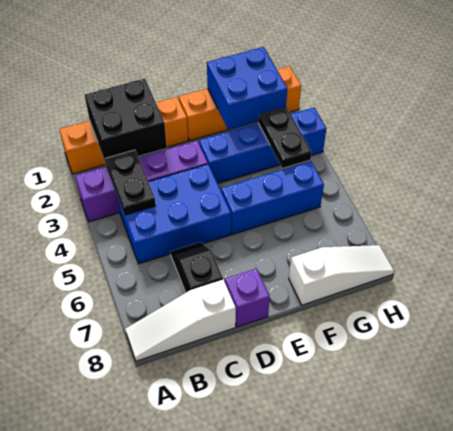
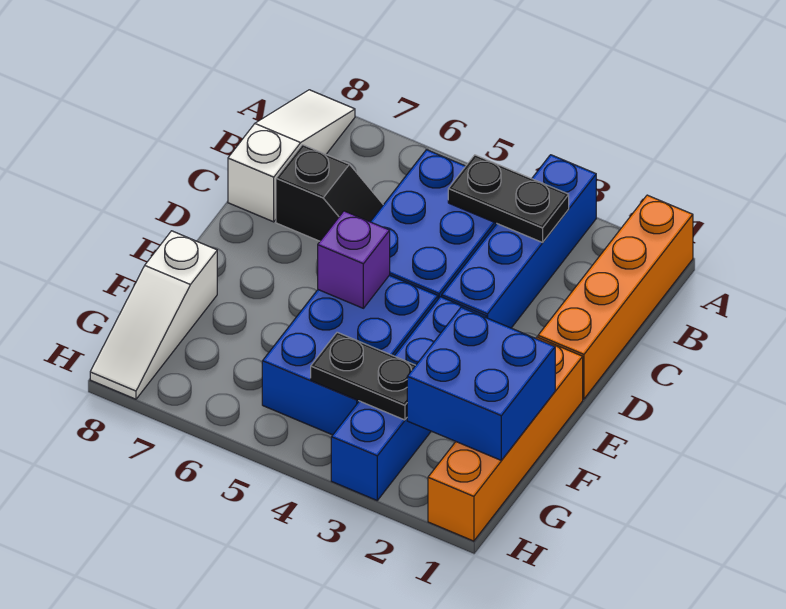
purple 1x4 brick [75,141,208,222] -> blue 1x4 brick [442,155,596,328]
black 2x2 brick [85,79,167,163] -> none
purple 1x1 brick [225,269,270,327] -> purple 1x1 brick moved to [318,211,390,308]
blue 1x3 brick [221,161,324,234] -> blue 2x3 brick [262,275,438,435]

